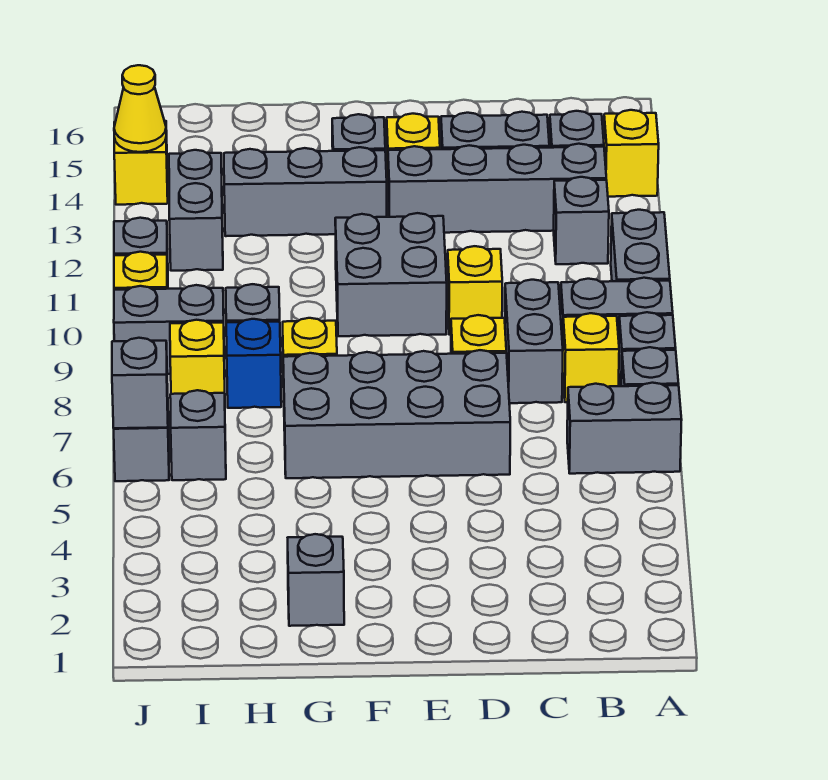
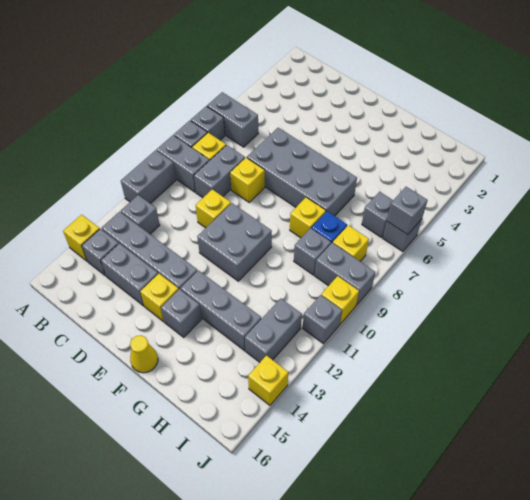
grey 1x1 brick [288,534,344,626] -> none
yellow 1x1 cone [114,65,166,152] -> yellow 1x1 cone moved to [130,335,158,373]

